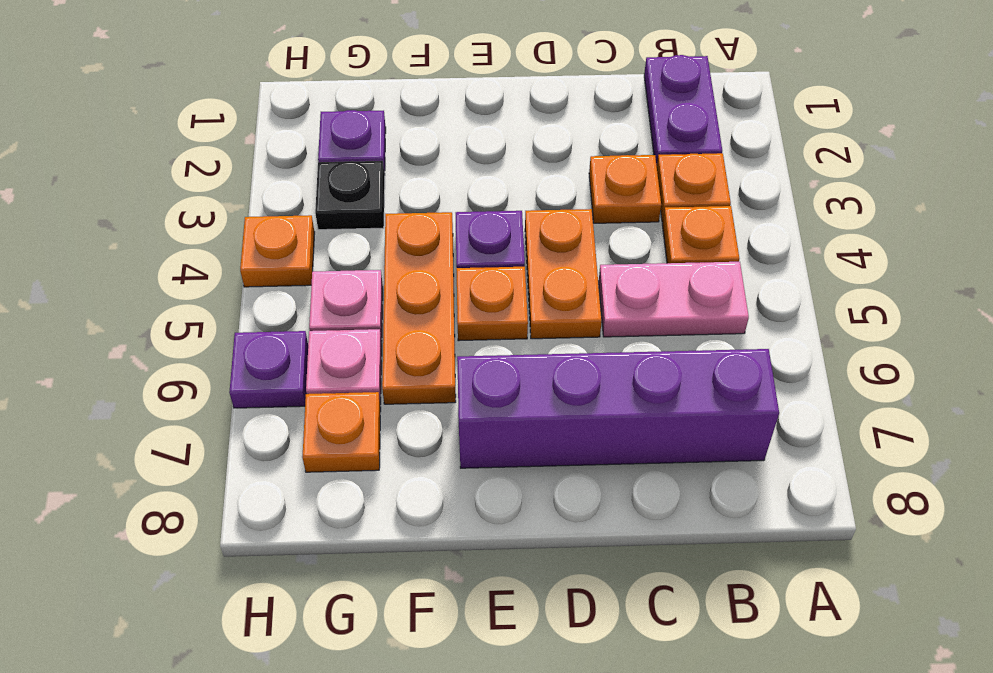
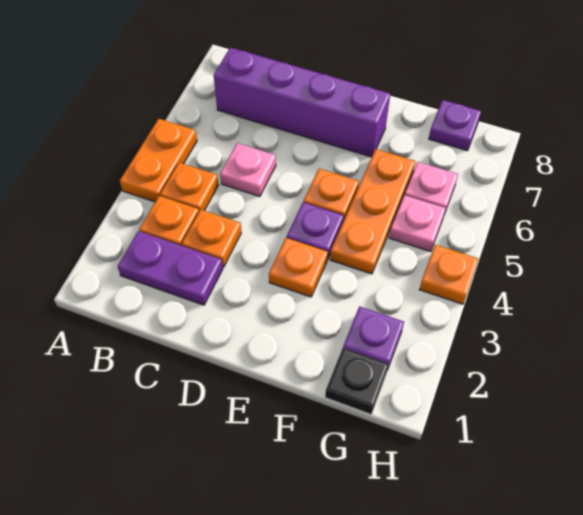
purple 1x2 plate [644,55,722,166] -> purple 1x2 plate turned to [118,231,223,305]
pink 1x2 plate [599,262,749,337] -> pink 1x1 plate [220,143,276,196]
orange 1x2 plate [525,209,602,339] -> orange 1x2 plate moved to [120,119,197,202]
black 1x1 plate [315,161,385,230] -> black 1x1 plate moved to [325,348,389,414]
orange 1x1 plate [302,392,381,472] -> orange 1x1 plate moved to [269,238,328,297]
purple 1x1 plate [229,331,308,408] -> purple 1x1 plate moved to [429,100,481,151]

